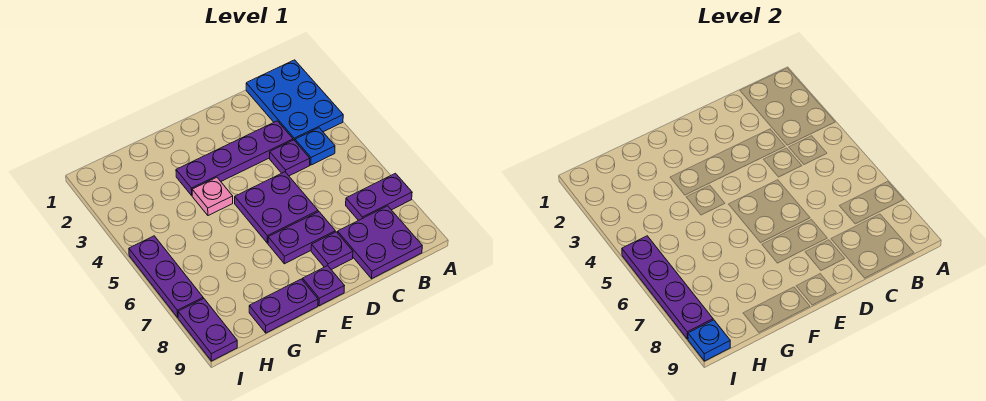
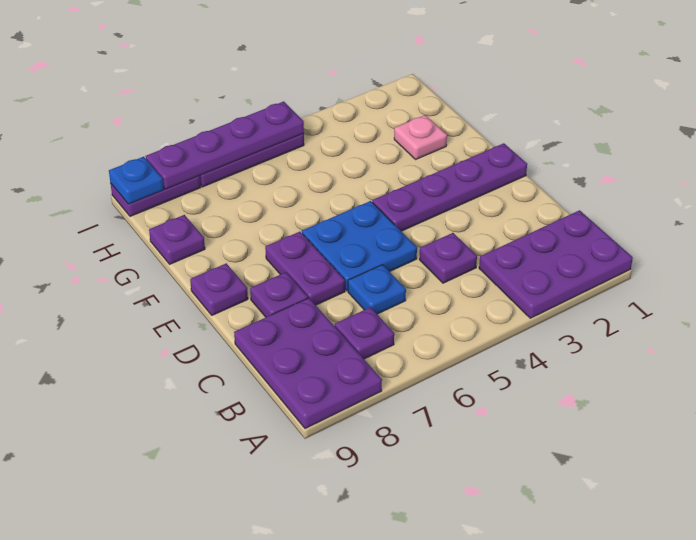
blue 2x3 plate [246,60,343,140] -> purple 2x3 plate [479,210,633,318]
purple 1x2 plate [346,173,412,221] -> purple 1x1 plate [335,307,394,359]
blue 1x1 plate [295,128,335,165] -> blue 1x1 plate moved to [348,265,406,314]
purple 2x2 plate [338,206,422,279] -> purple 2x3 plate [234,298,382,429]
purple 1x4 plate [176,121,293,195] -> purple 1x4 plate turned to [372,143,527,231]
purple 2x2 plate [235,172,318,243] -> blue 2x2 plate [302,201,417,291]
pink 1x1 plate [192,177,233,216] -> pink 1x1 plate moved to [394,115,447,159]
purple 1x2 plate [249,279,318,333] -> purple 1x1 plate [149,215,205,264]

